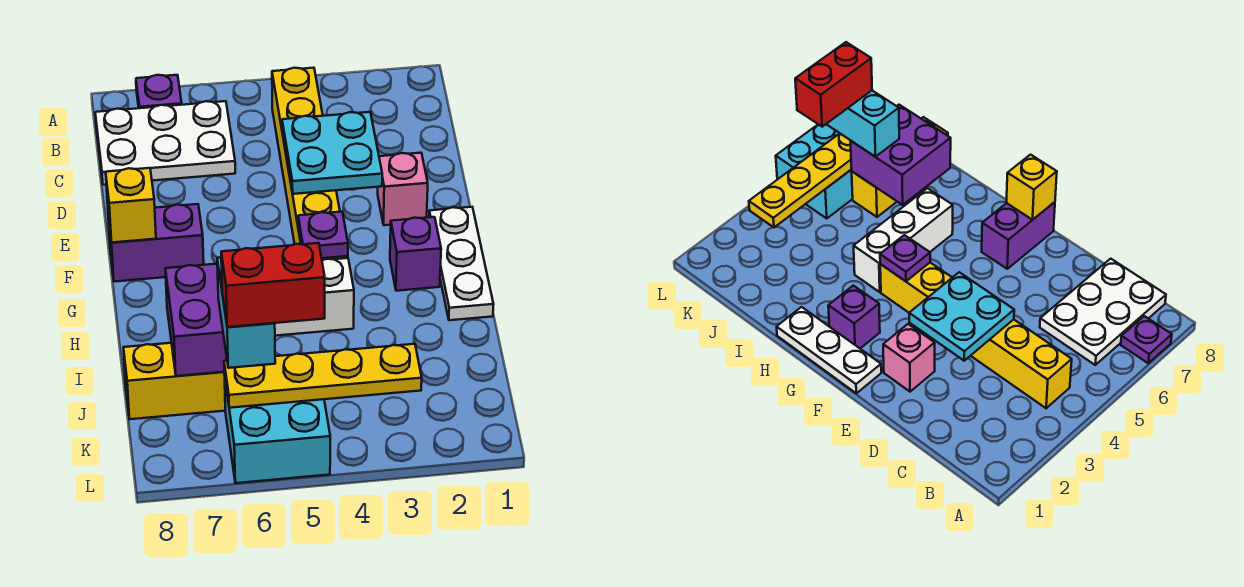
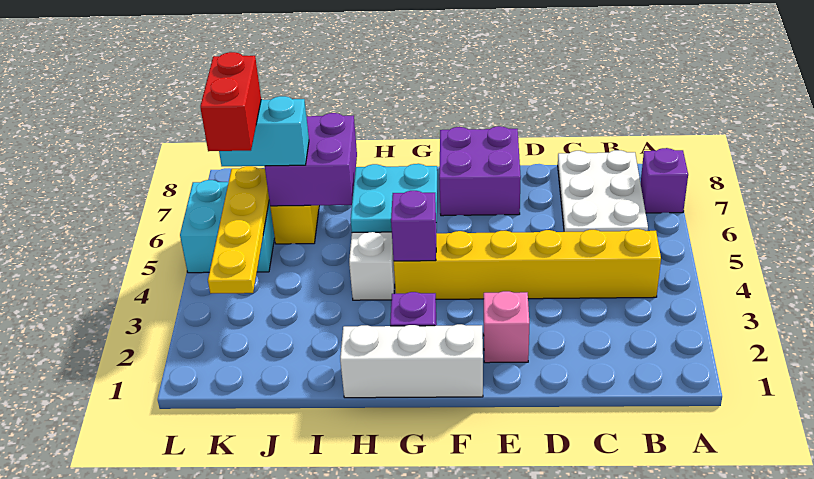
purple 1x1 plate [136,75,182,108] -> purple 1x1 brick [641,148,688,213]
cyan 2x2 plate [282,112,382,194] -> cyan 2x2 plate moved to [351,164,437,233]
white 1x3 plate [429,207,494,320] -> white 1x3 brick [340,324,483,398]
purple 1x2 brick [108,204,204,282] -> purple 2x2 brick [439,126,521,216]
yellow 1x1 brick [106,168,156,242] -> none
purple 1x1 plate [298,212,348,258] -> purple 1x1 brick [391,191,436,261]

